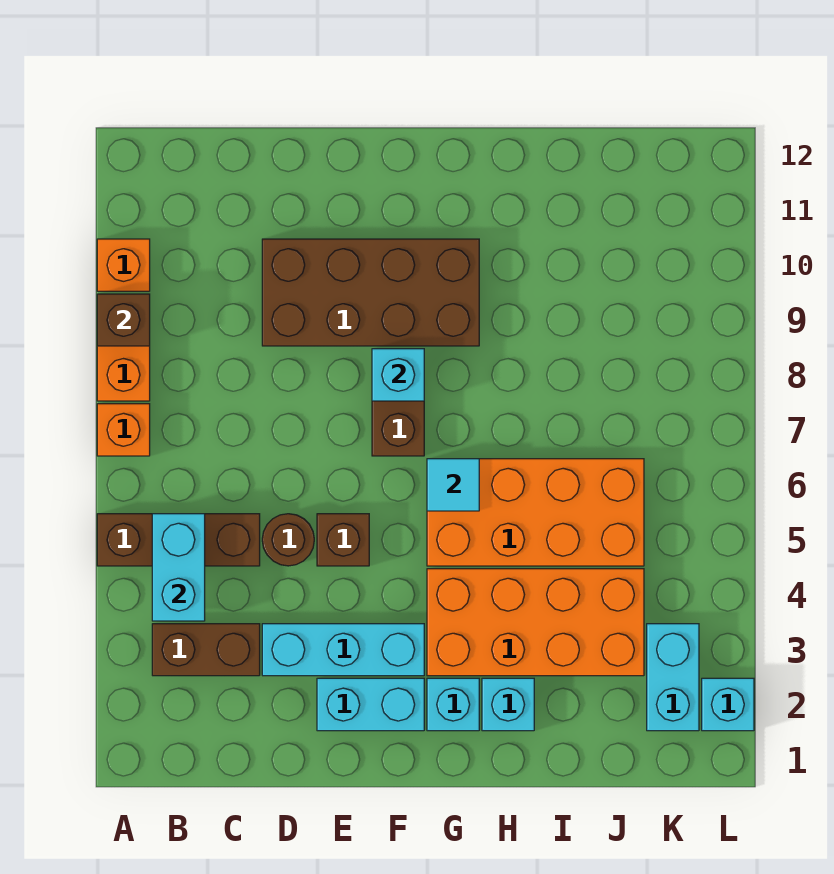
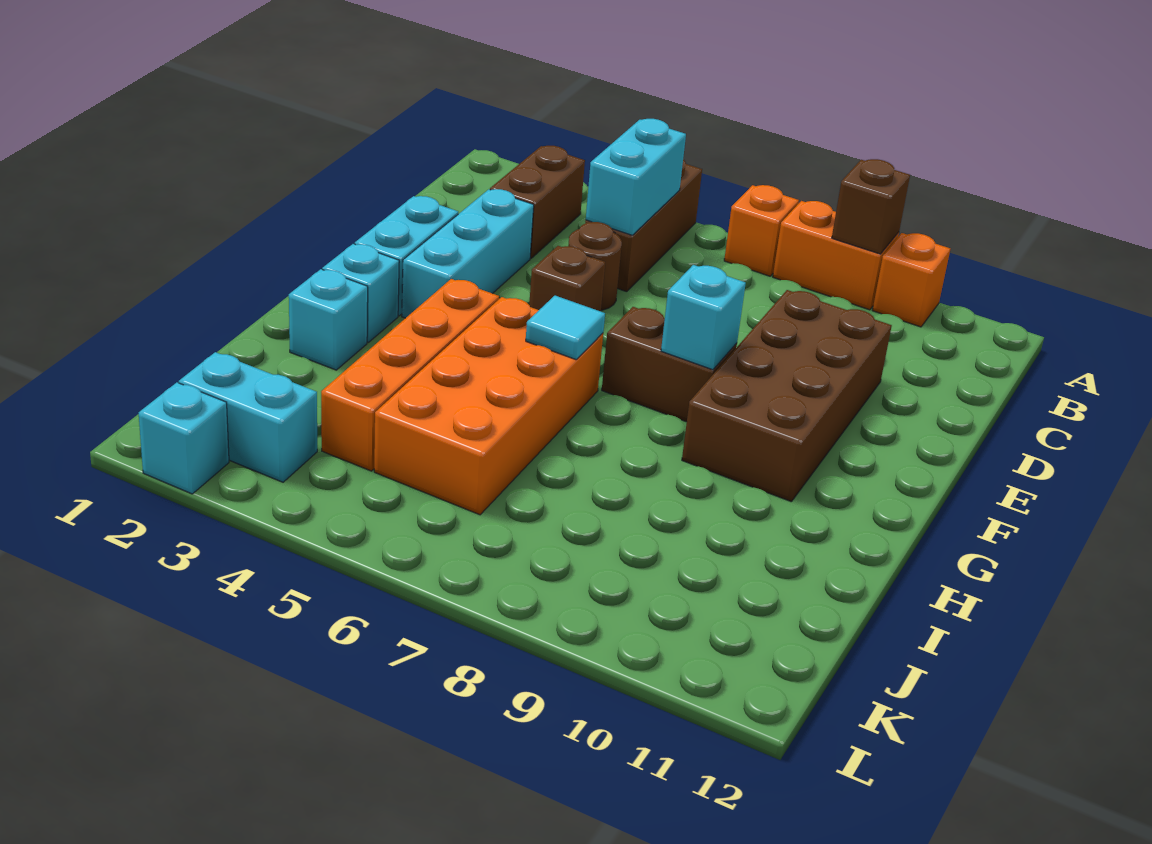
cyan 1x2 brick [152,514,205,621] -> cyan 1x2 brick turned to [586,119,686,235]
orange 2x4 brick [427,569,644,676] -> orange 1x4 brick [321,279,499,471]

